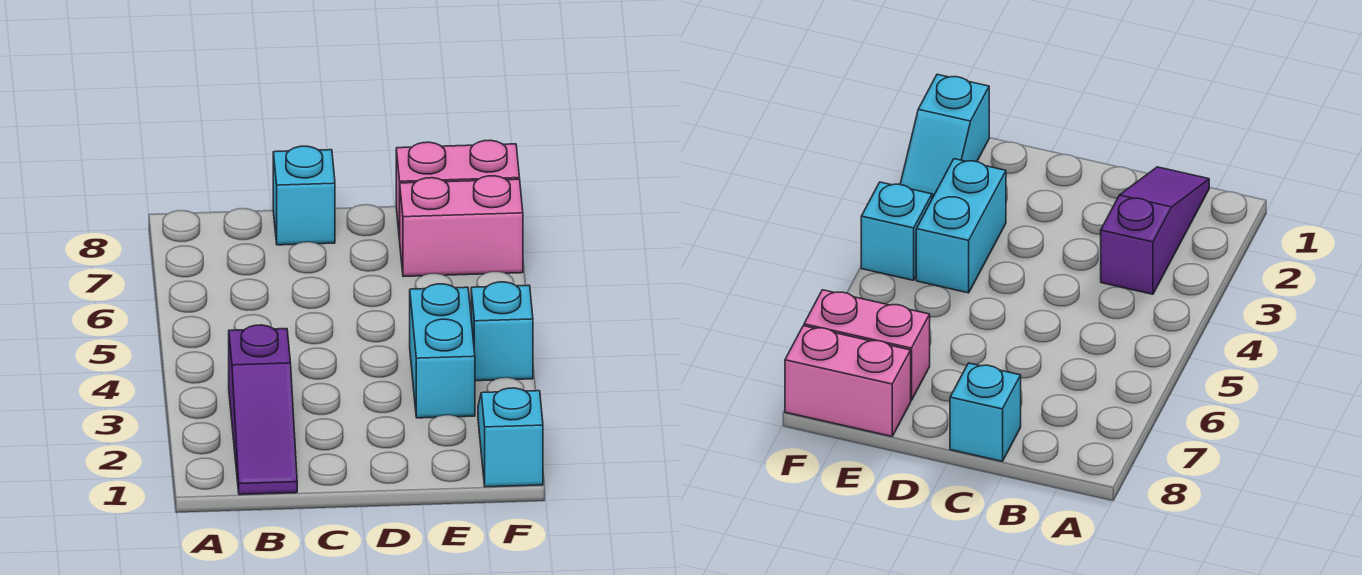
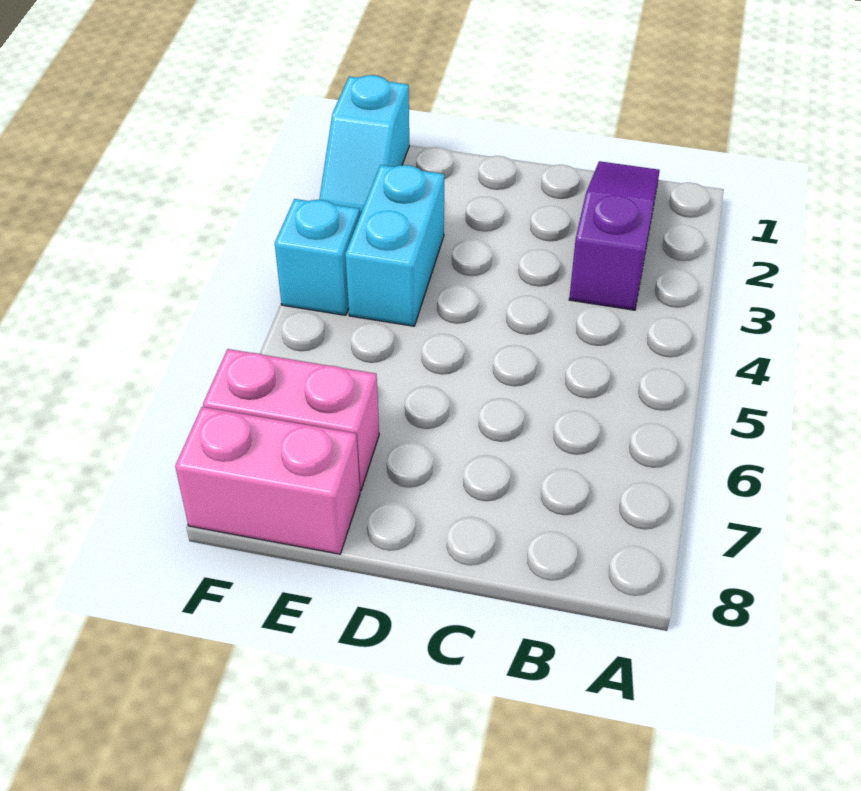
cyan 1x1 brick [273,146,335,245] -> none

